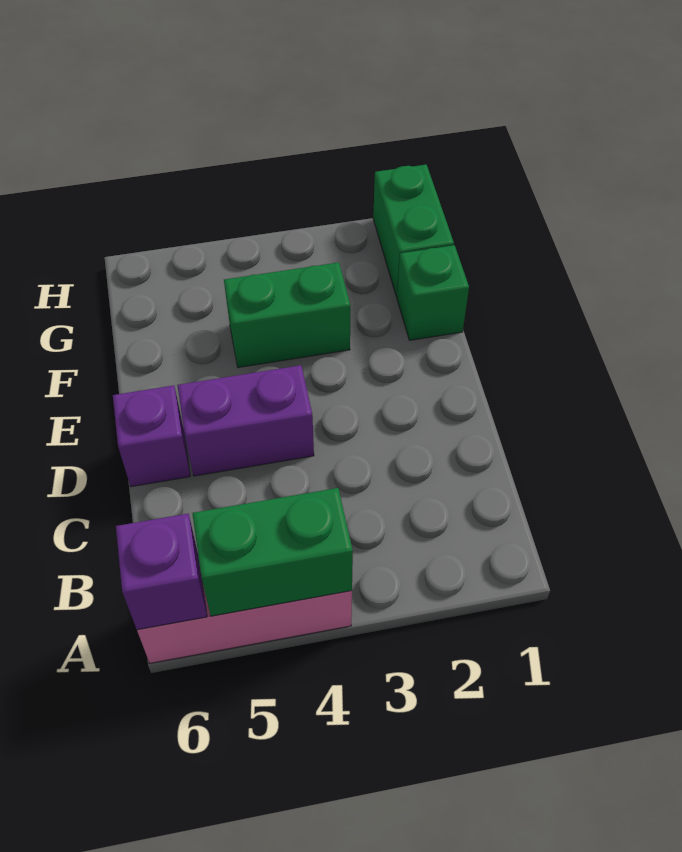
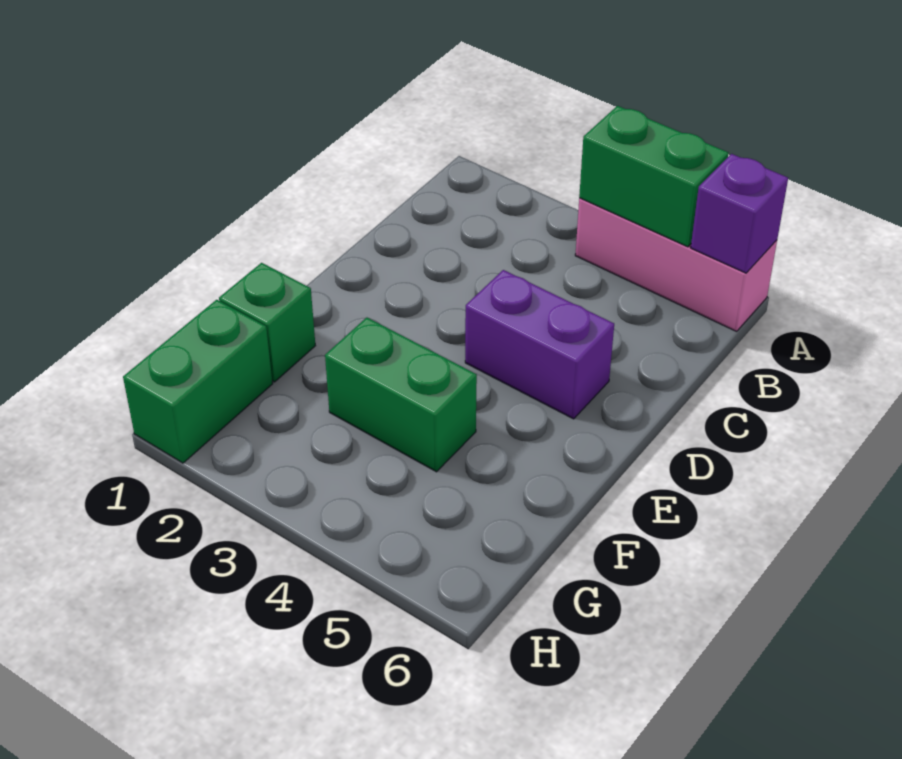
purple 1x1 brick [113,385,190,487] -> none

